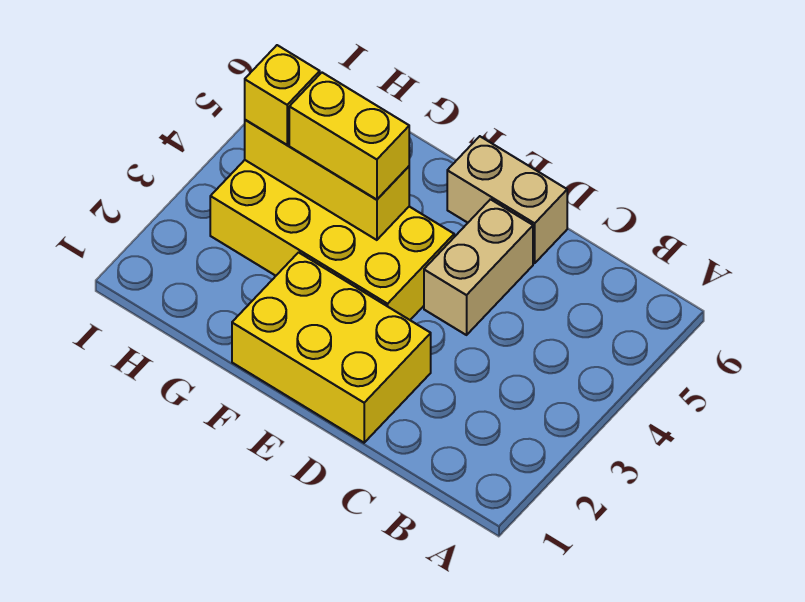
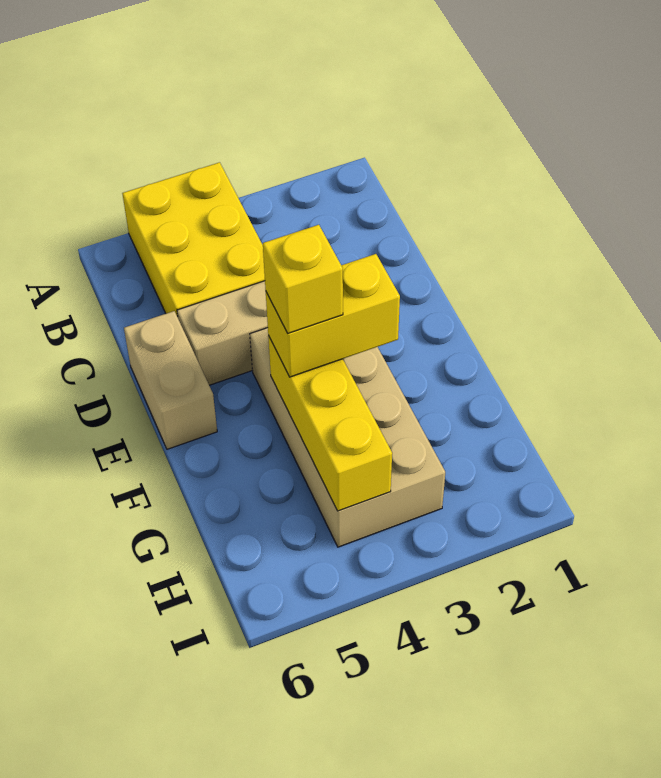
yellow 2x3 brick [232,252,431,443] -> yellow 2x3 brick moved to [122,162,265,317]
yellow 2x4 brick [210,160,454,320] -> tan 2x4 brick [250,328,445,547]
yellow 1x2 brick [289,73,409,200] -> yellow 1x2 brick turned to [266,254,400,377]
yellow 1x1 brick [245,45,320,145] -> yellow 1x1 brick moved to [263,225,343,333]

